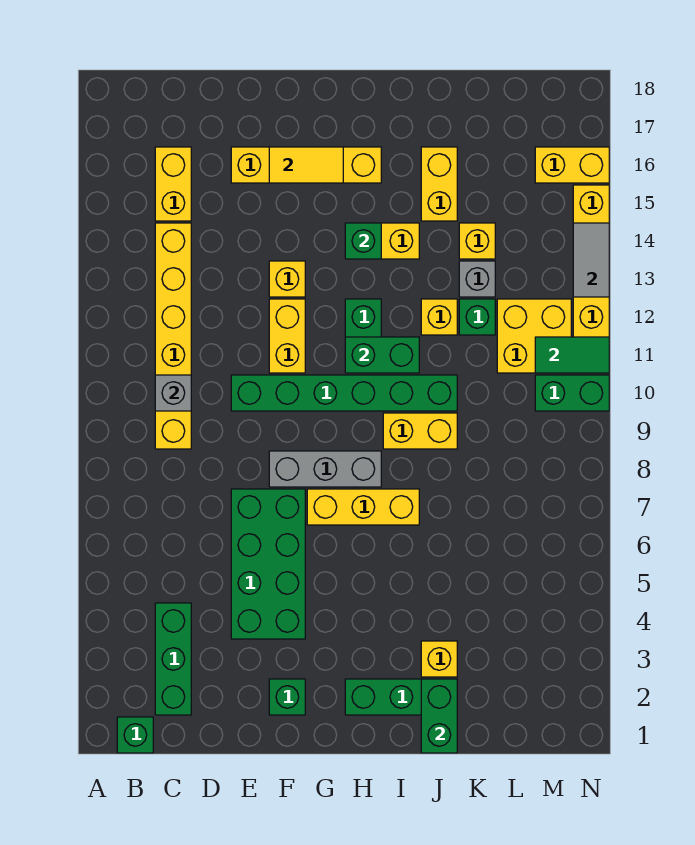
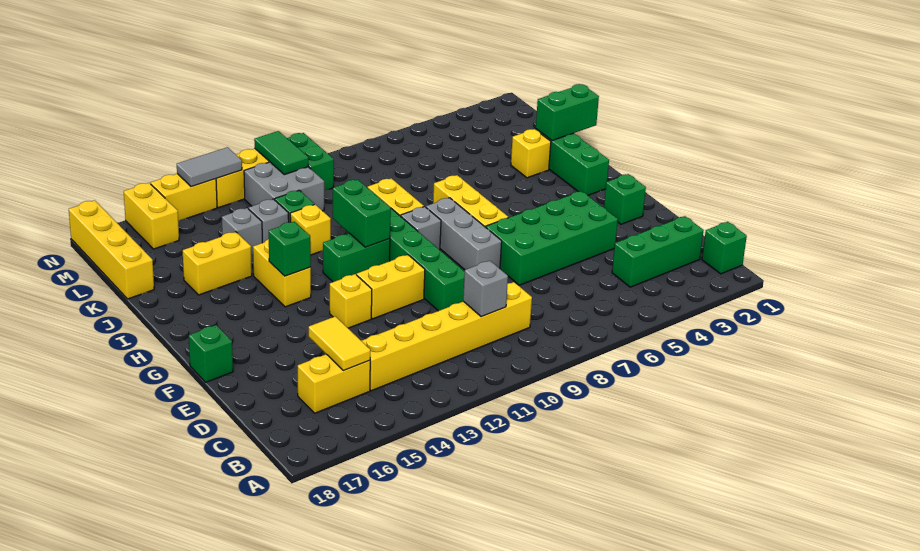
yellow 1x4 brick [231,147,381,183] -> yellow 1x4 brick moved to [69,200,154,299]
yellow 1x2 tile [269,147,343,183] -> yellow 1x2 tile moved to [309,316,370,370]
none -> green 1x1 brick [189,325,233,382]
none -> grey 1x1 brick [401,207,441,250]
yellow 1x1 brick [459,223,495,259] -> grey 1x1 brick [222,208,262,256]
yellow 2x2 brick [497,299,571,373] -> grey 2x2 brick [244,162,324,211]

